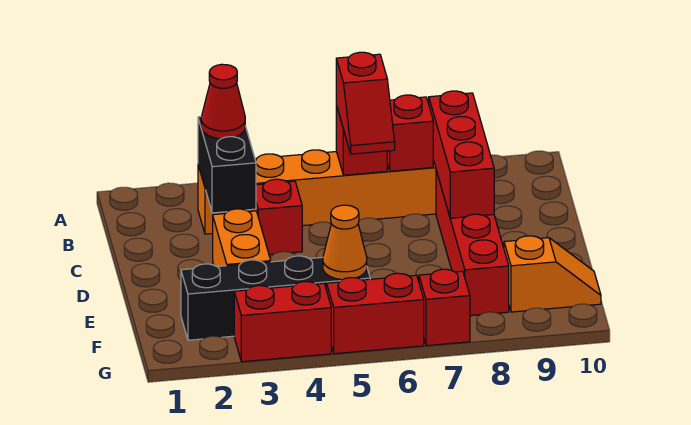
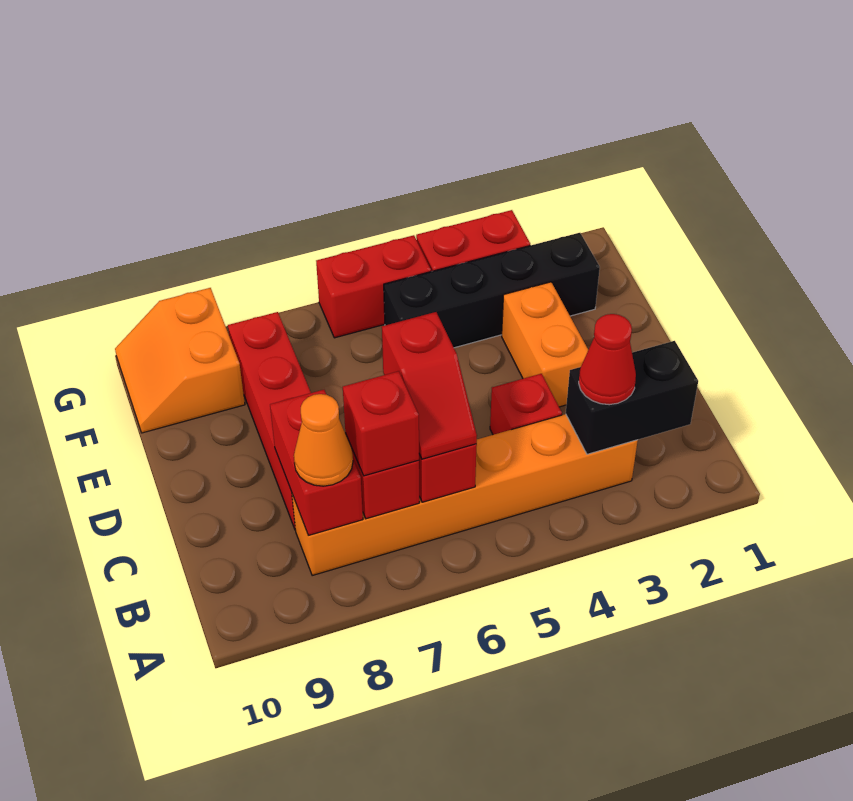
black 1x2 brick [198,117,256,213] -> black 1x2 brick turned to [566,341,698,454]
red 1x2 slope [336,52,395,154] -> red 1x2 slope turned to [382,312,477,459]
red 1x3 brick [429,91,494,218] -> red 1x2 brick [270,390,363,535]
orange 1x1 cone [323,205,367,280] -> orange 1x1 cone moved to [294,394,353,486]
orange 1x2 slope [504,236,601,312] -> orange 2x2 slope [115,288,245,433]
red 1x1 brick [419,269,470,346] -> red 1x1 brick moved to [343,371,419,476]

